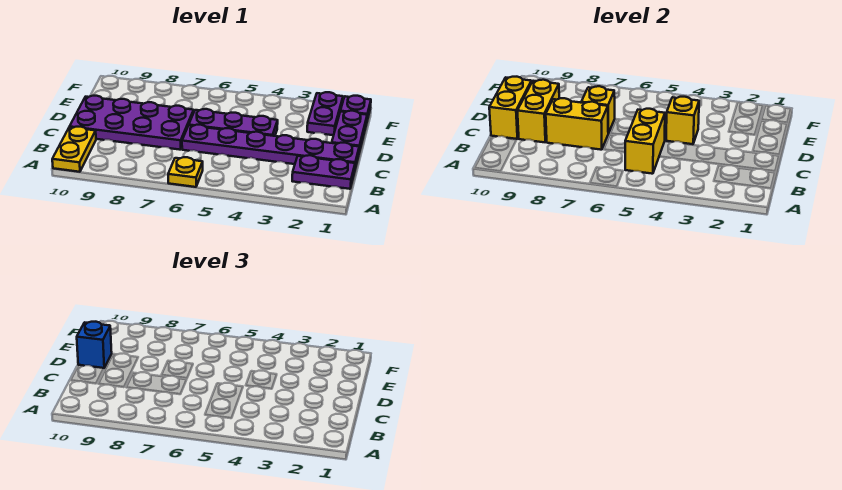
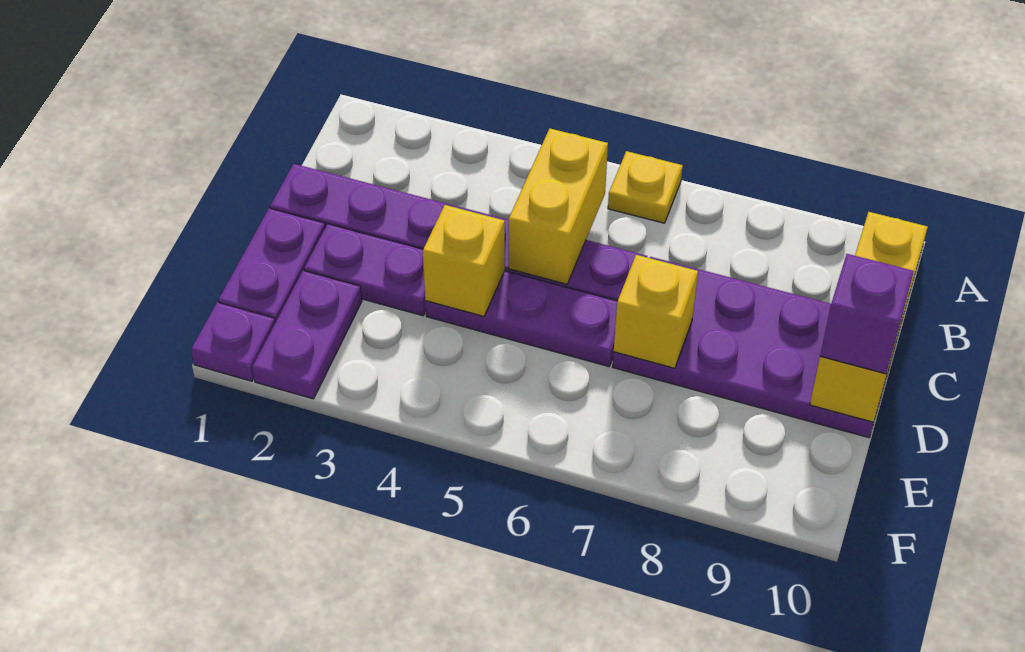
purple 1x2 plate [292,155,355,189] -> purple 1x2 plate moved to [304,224,426,316]
yellow 1x2 brick [546,98,608,150] -> none
yellow 1x2 brick [517,80,559,142] -> none
blue 1x1 brick [77,322,112,368] -> purple 1x1 brick [820,254,914,374]

